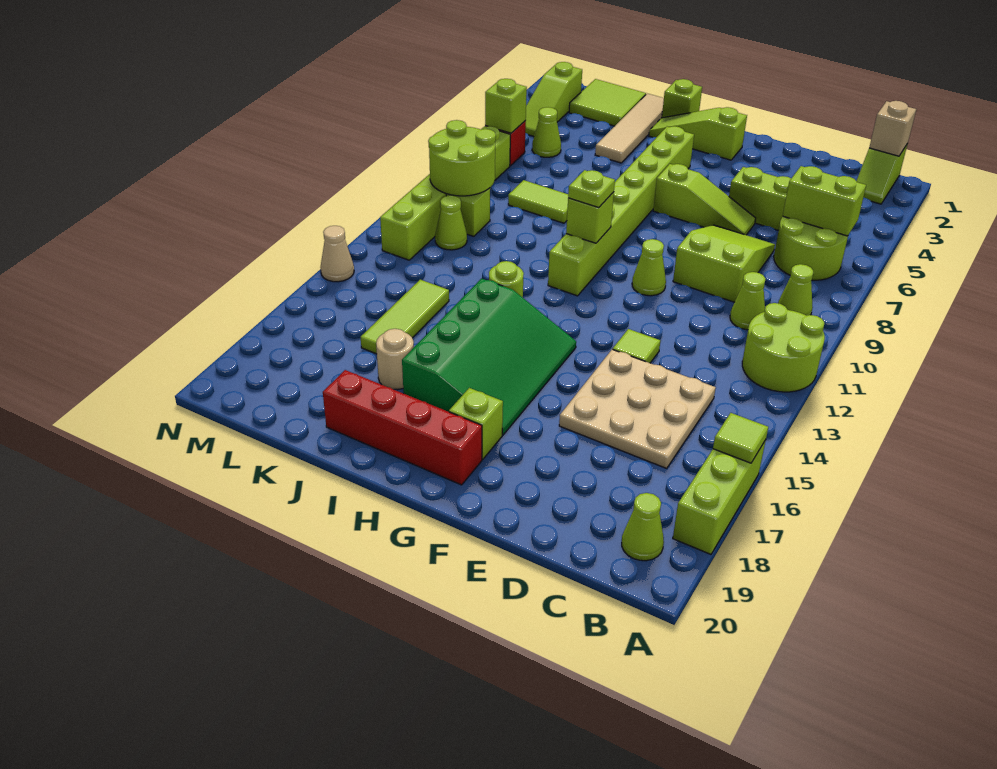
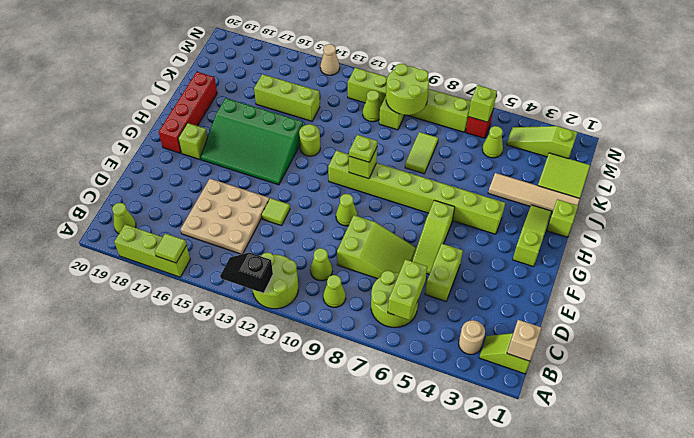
none -> black 1x2 slope [220,253,273,293]
tan 1x1 round brick [376,329,414,390] -> tan 1x1 round brick moved to [459,320,485,355]
lime 1x3 tile [361,280,449,354] -> lime 1x3 brick [254,74,320,121]

